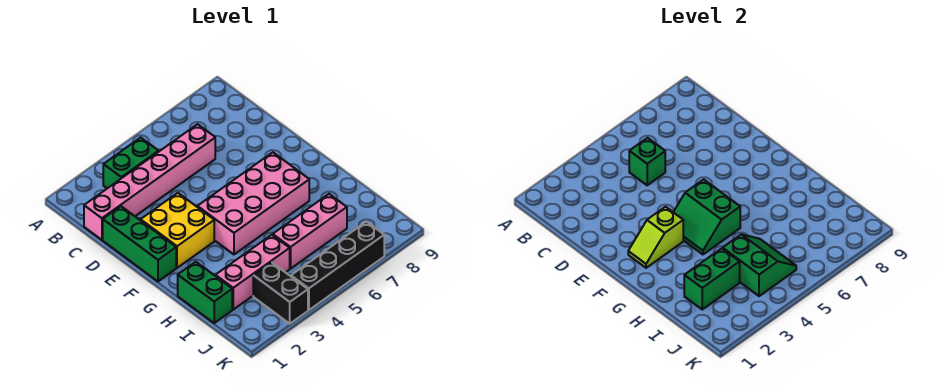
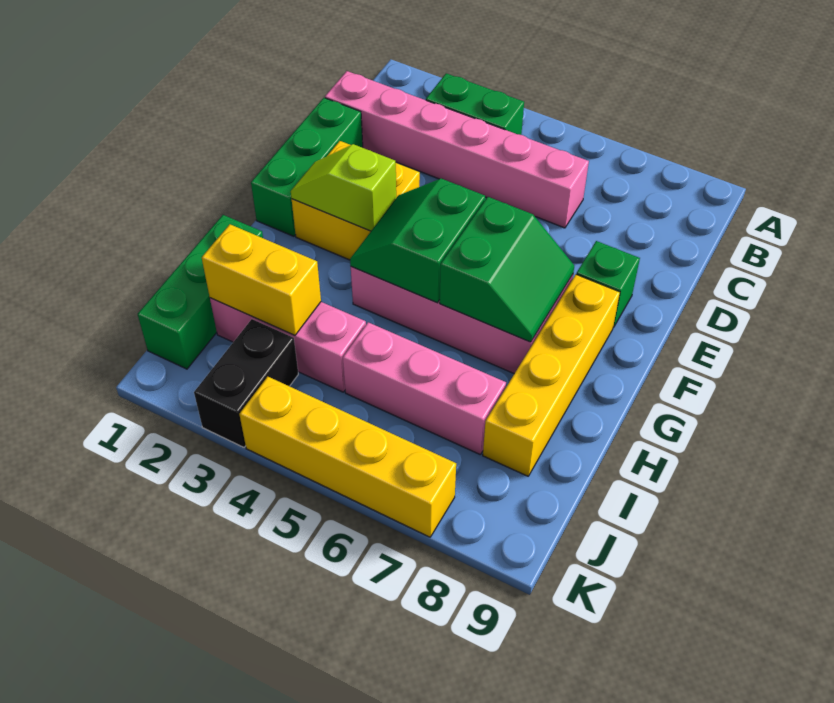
green 1x1 brick [629,138,665,185] -> green 1x1 brick moved to [576,241,640,327]
none -> yellow 1x4 brick [483,275,620,476]
green 1x2 brick [178,262,232,323] -> green 1x3 brick [138,215,263,369]
green 1x2 brick [684,248,740,309] -> yellow 1x2 brick [202,224,321,335]
green 2x2 slope [723,234,796,296] -> green 2x2 slope moved to [440,197,574,342]
black 1x4 brick [291,222,384,310] -> yellow 1x4 brick [239,377,456,537]

